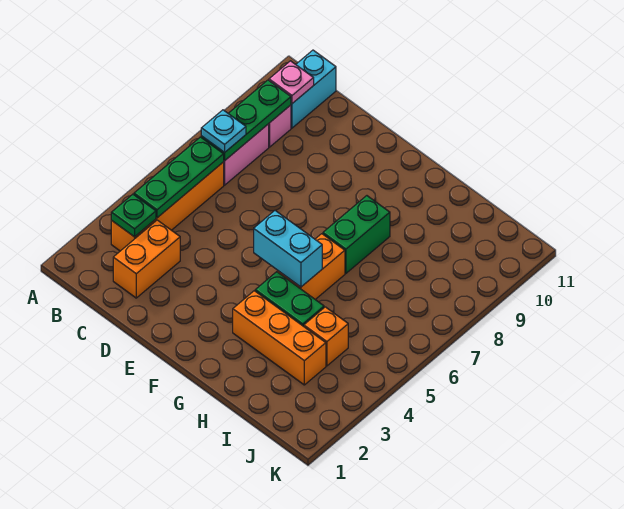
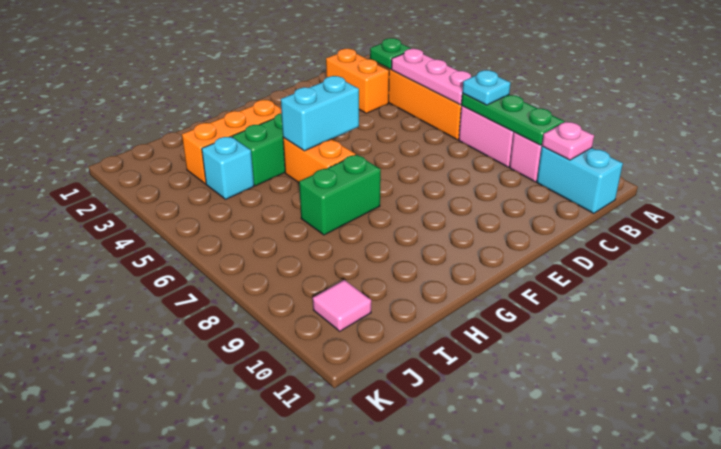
green 1x3 plate [134,137,224,218] -> pink 1x3 plate [391,49,471,105]
green 1x2 brick [323,196,390,273] -> green 1x2 brick turned to [299,155,381,235]
orange 1x1 brick [304,307,348,366] -> cyan 1x1 brick [202,137,254,199]
none -> pink 1x1 tile [313,280,371,331]

